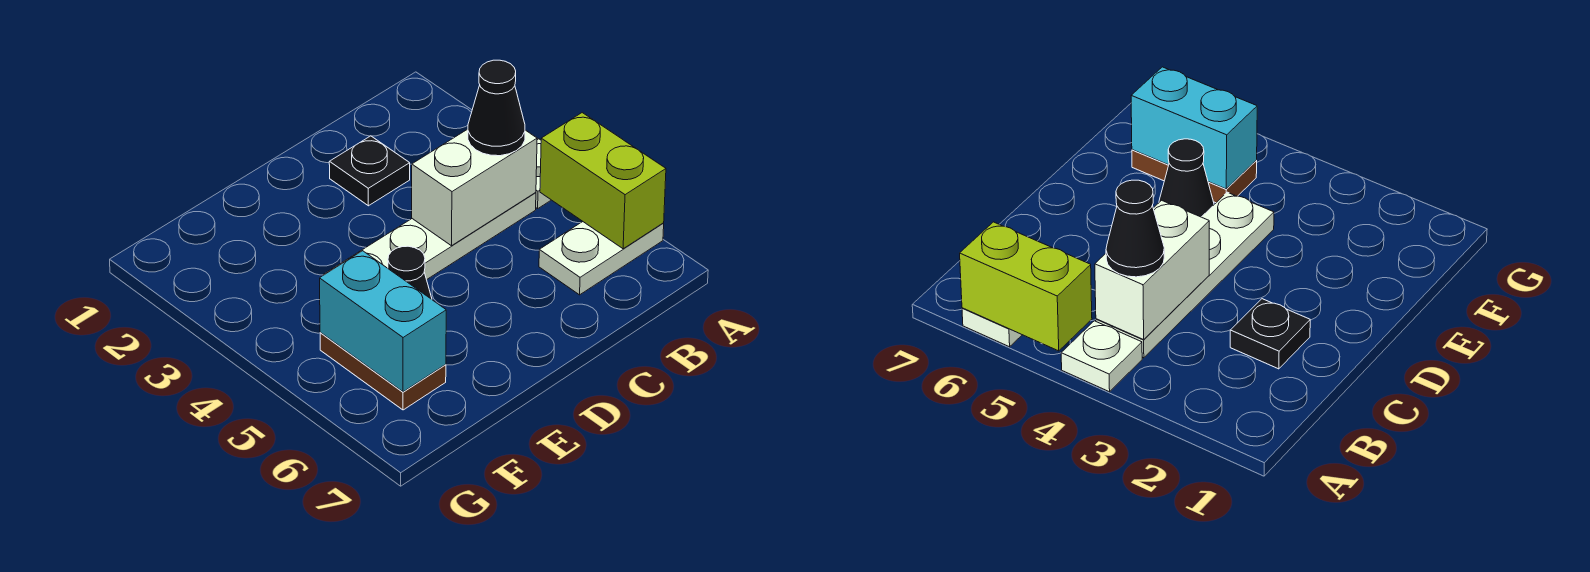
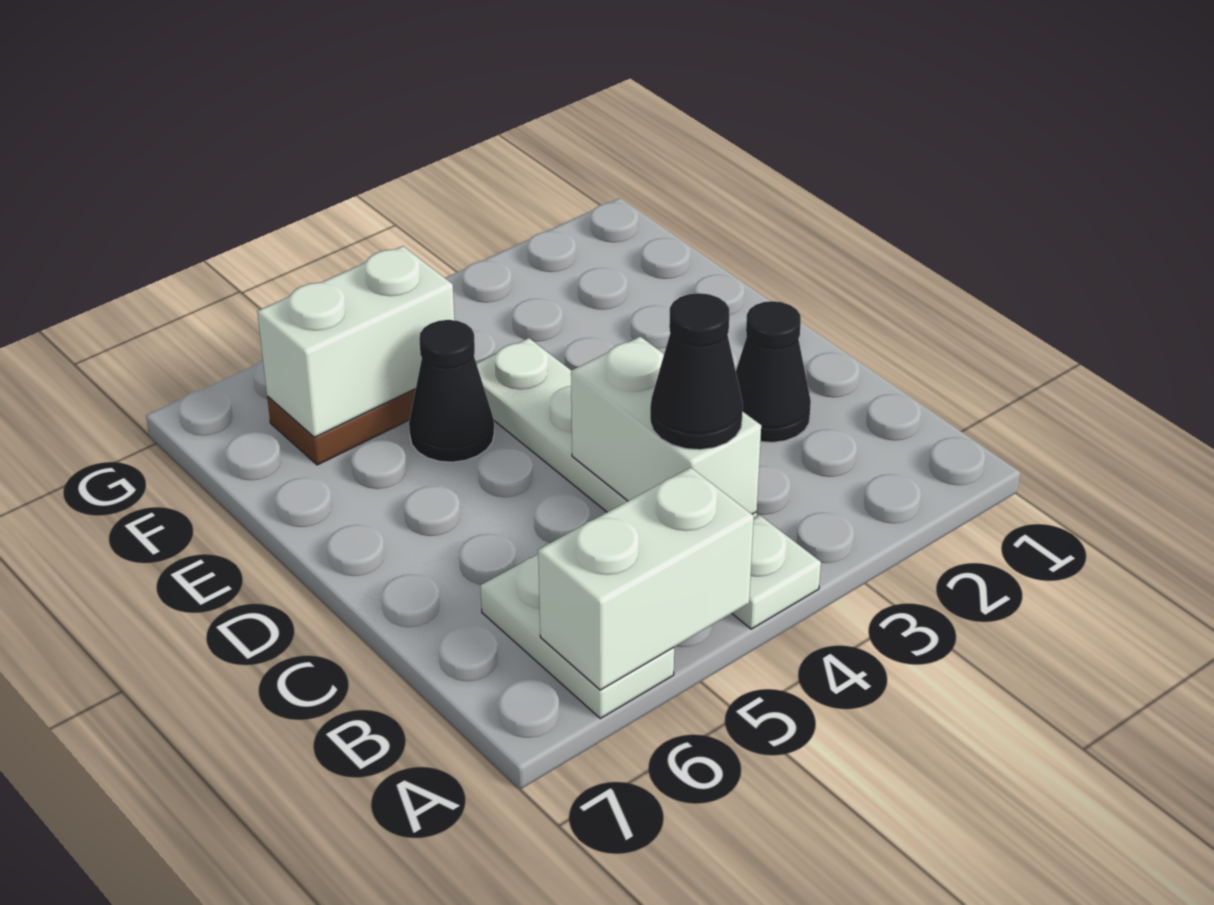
lime 1x2 brick [540,113,666,249] -> white 1x2 brick [538,467,754,690]
black 1x1 plate [329,136,410,206] -> black 1x1 cone [736,301,811,442]
cyan 1x2 brick [320,251,446,392] -> white 1x2 brick [257,246,455,437]

